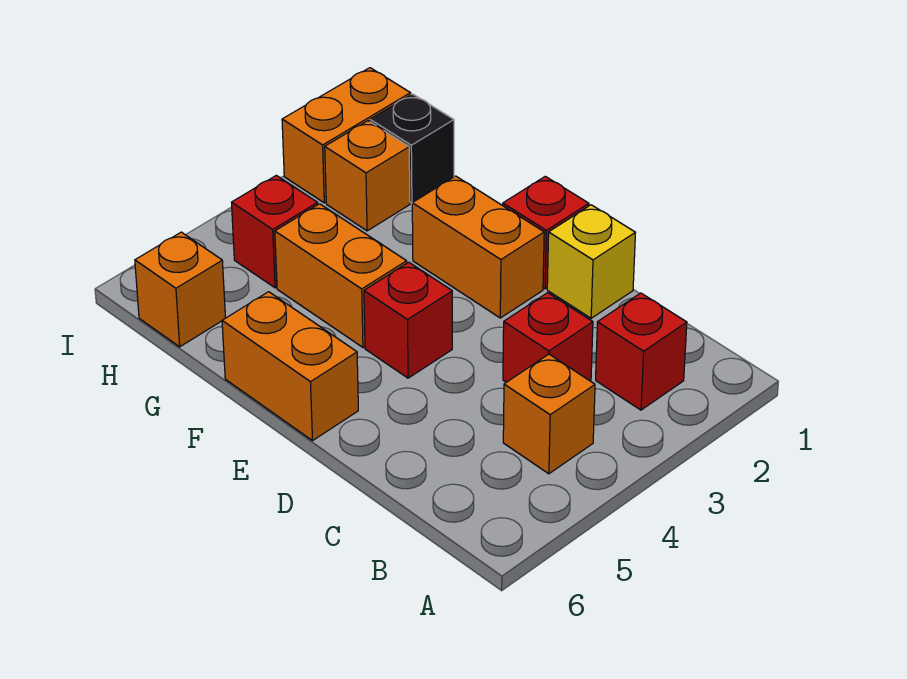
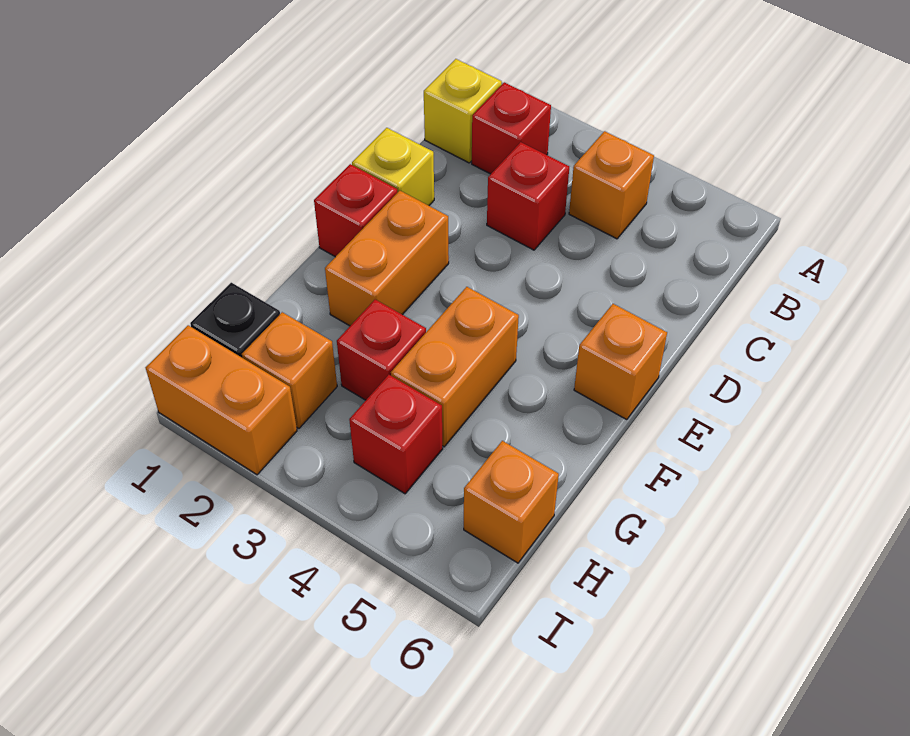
none -> yellow 1x1 brick [424,59,502,163]
red 1x1 brick [364,262,452,378] -> red 1x1 brick moved to [337,300,426,400]
orange 1x2 brick [222,292,358,441] -> orange 1x1 brick [574,304,667,420]

